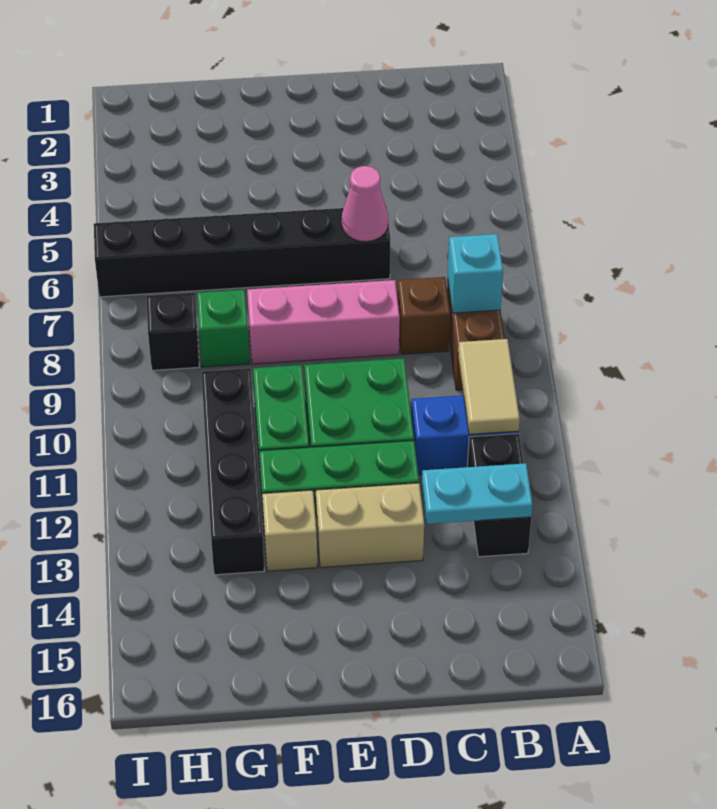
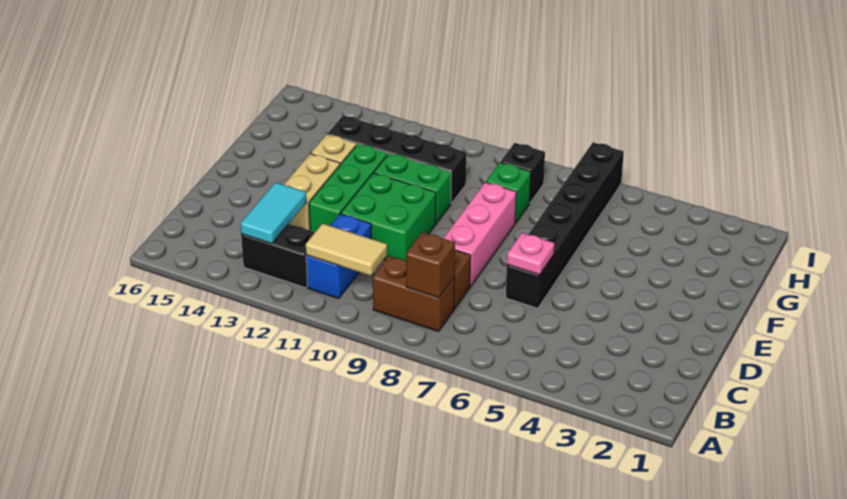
cyan 1x1 brick [448,234,503,313] -> brown 1x1 brick [406,232,455,298]
cyan 1x2 plate [422,463,532,524] -> cyan 1x2 tile [240,182,306,244]
pink 1x1 cone [342,166,388,242] -> pink 1x1 plate [507,233,554,275]

